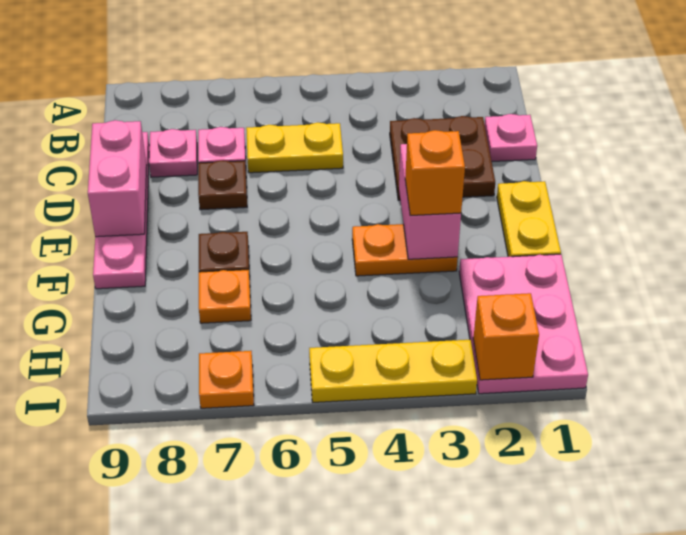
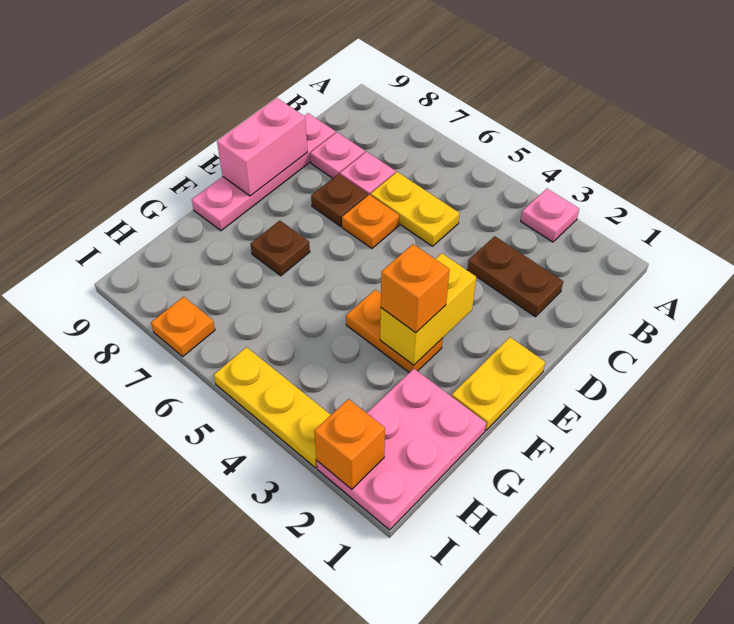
pink 1x1 plate [485,114,537,161] -> pink 1x1 plate moved to [521,189,579,242]
brown 2x2 plate [390,116,495,200] -> brown 1x2 plate [467,236,563,317]
pink 1x2 brick [399,144,461,259] -> yellow 1x2 brick [380,253,476,365]
orange 1x1 plate [199,269,251,323] -> orange 1x1 plate moved to [342,195,399,248]

